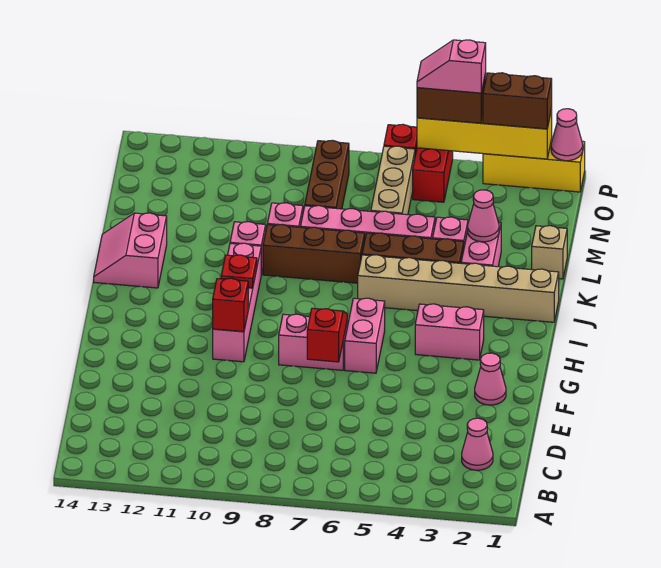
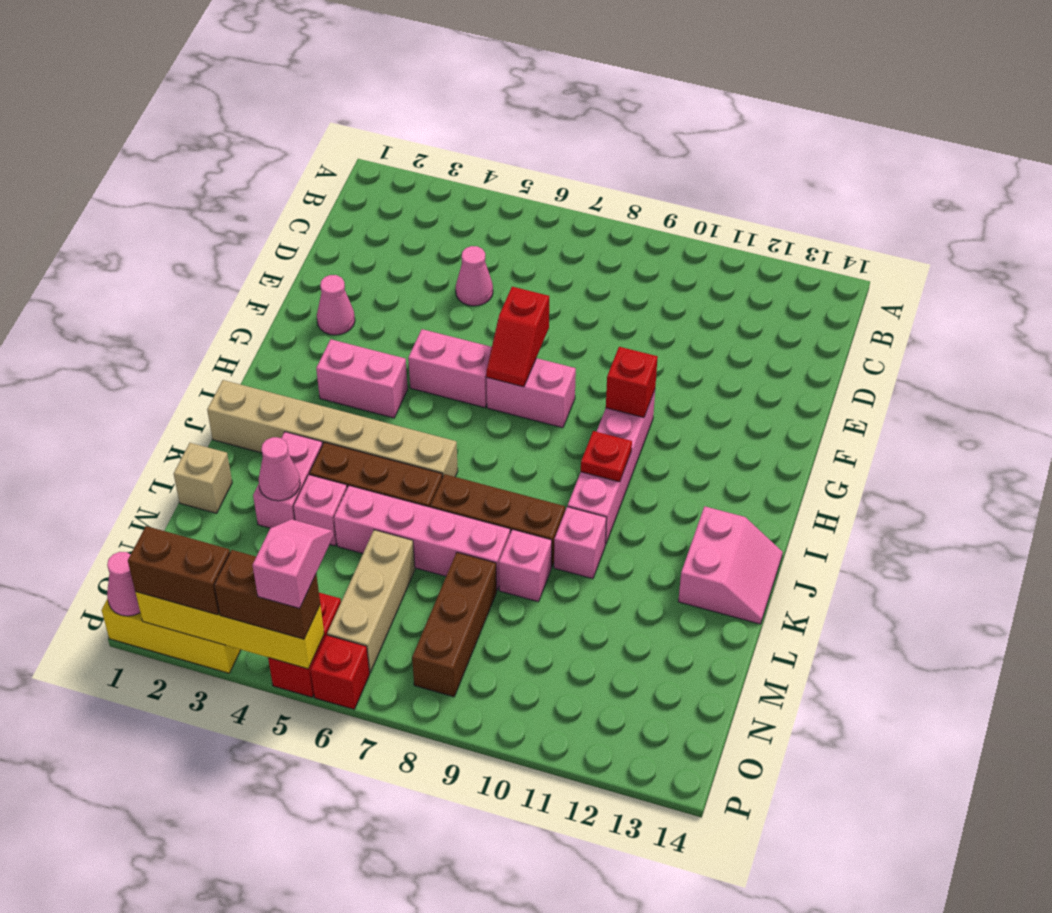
pink 1x1 cone [462,418,493,470] -> pink 1x1 cone moved to [456,246,493,306]
pink 1x2 brick [345,298,385,373] -> pink 1x2 brick turned to [408,329,492,408]
pink 1x2 slope [417,40,486,93] -> pink 1x2 slope turned to [253,519,333,608]

